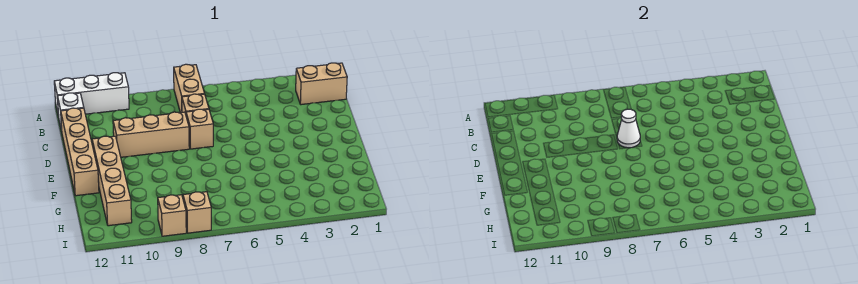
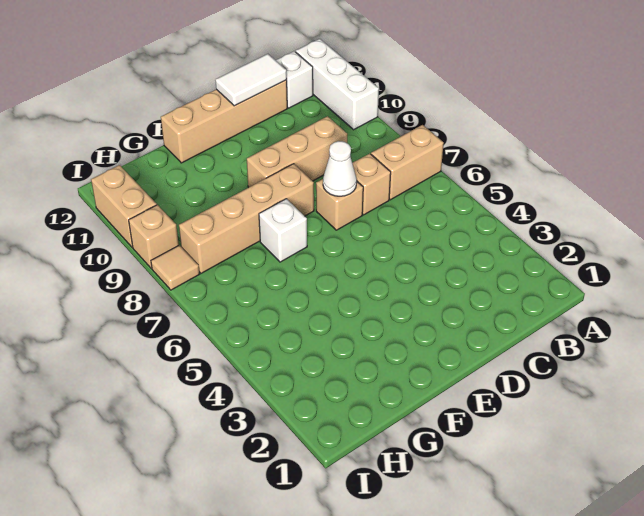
tan 1x2 brick [296,63,347,105] -> tan 1x2 brick moved to [91,165,157,247]
none -> white 1x2 tile [215,54,287,106]
tan 1x3 brick [113,112,189,157] -> tan 1x3 brick turned to [247,116,347,187]
tan 1x4 brick [92,136,132,226] -> tan 1x4 brick moved to [179,164,314,273]
none -> white 1x1 brick [259,199,307,262]
tan 1x1 brick [183,192,211,233] -> tan 1x1 tile [151,245,199,290]

